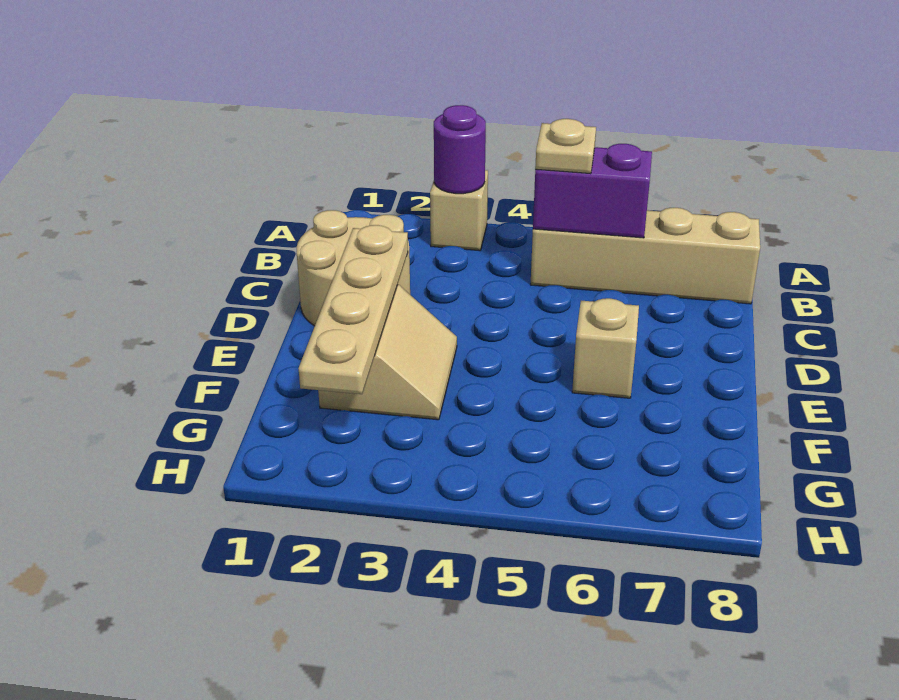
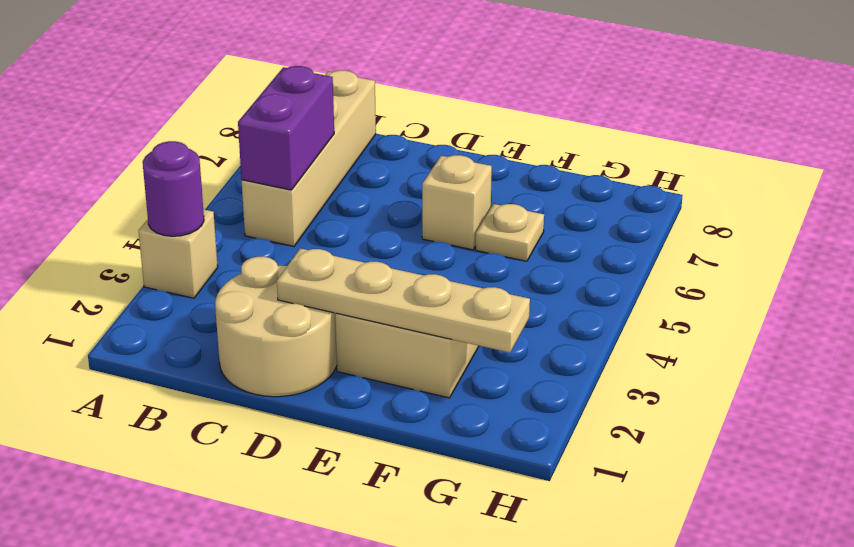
tan 1x1 plate [535,119,596,174] -> tan 1x1 plate moved to [476,204,544,261]

